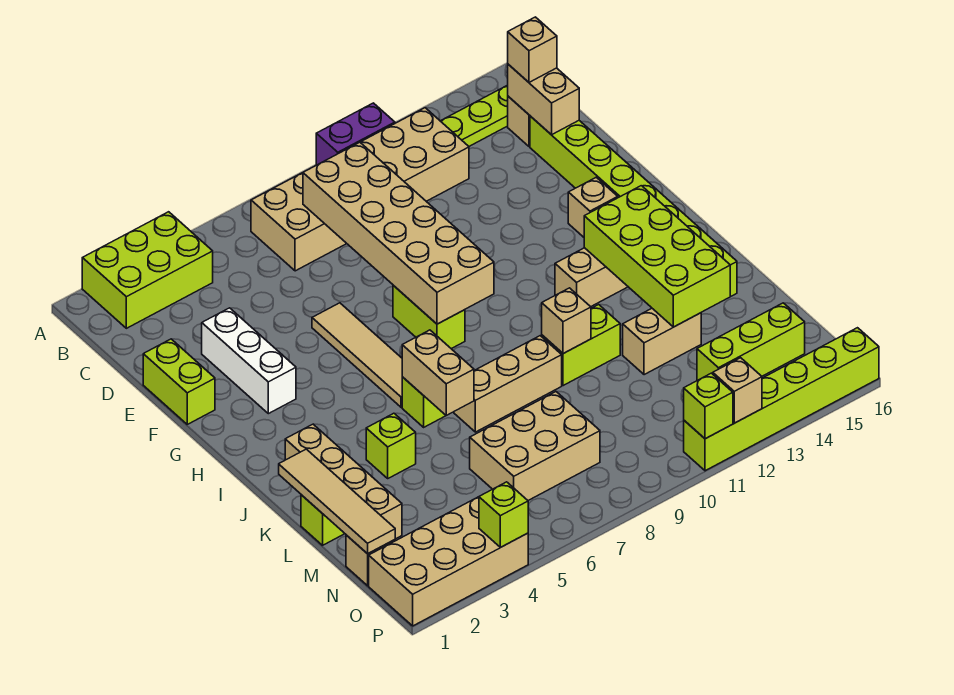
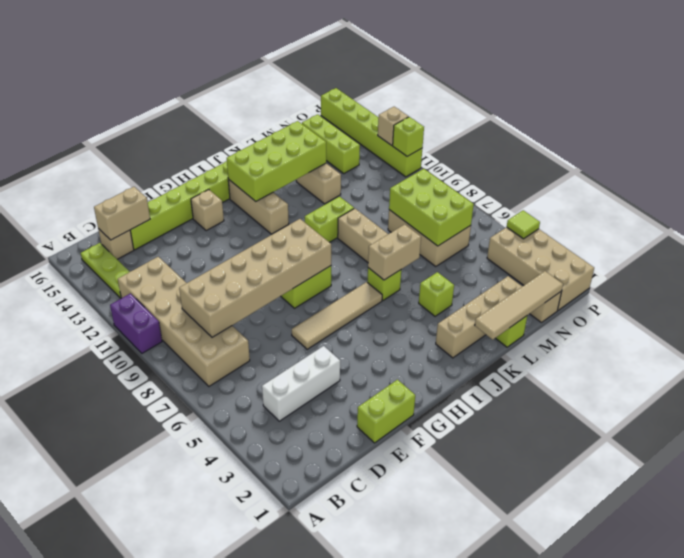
lime 2x3 brick [82,212,213,328] -> lime 2x3 brick moved to [389,169,474,246]
tan 1x1 brick [508,17,557,82] -> none
white 1x3 brick [202,308,296,414] -> white 1x3 brick moved to [262,346,340,421]
lime 1x2 brick [542,305,620,386] -> lime 1x2 brick turned to [305,197,354,242]
tan 1x1 brick [542,288,591,354] -> none
lime 1x1 brick [479,482,528,547] -> lime 1x1 tile [507,210,540,239]

